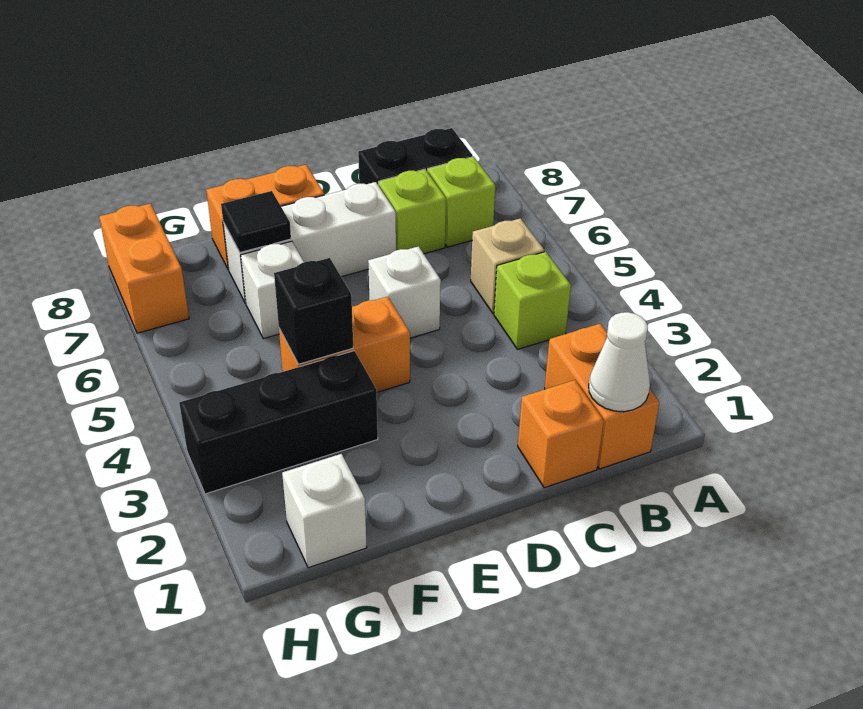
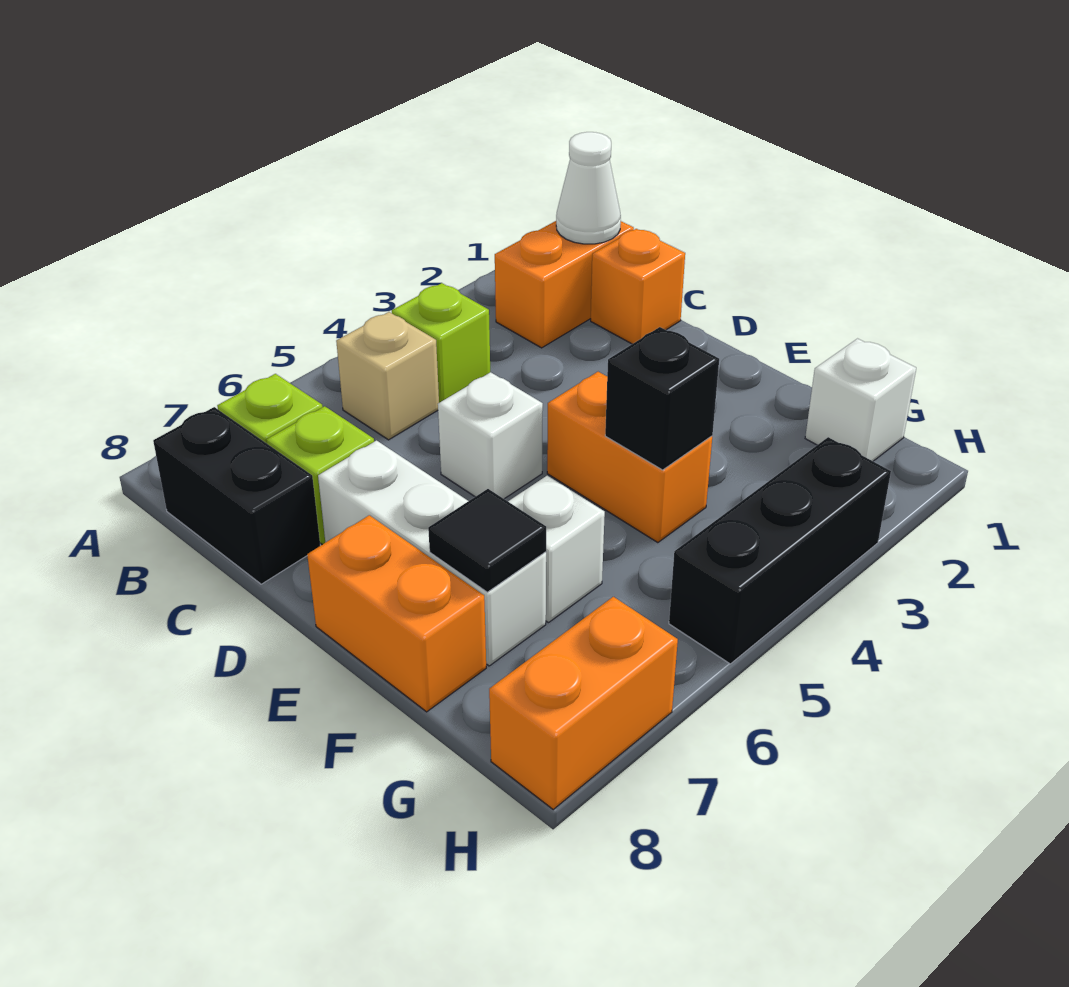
black 1x3 brick [179,351,378,494] -> black 1x3 brick turned to [669,437,891,664]

